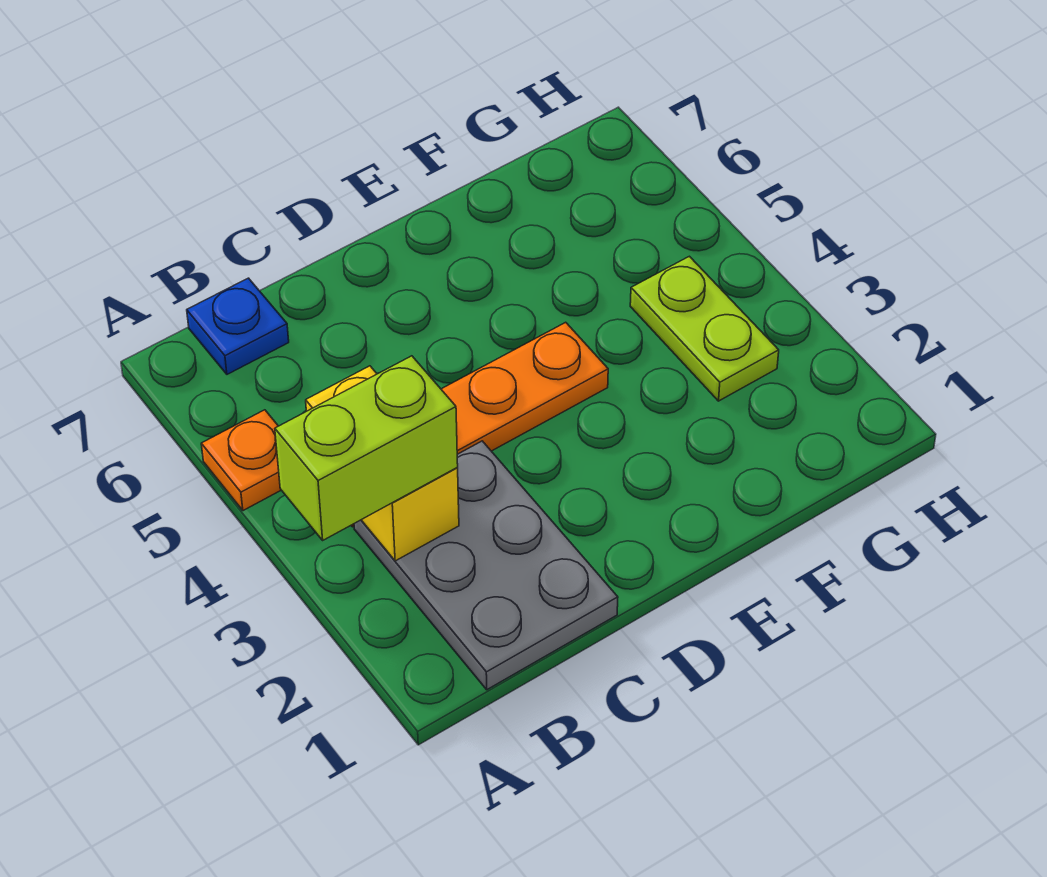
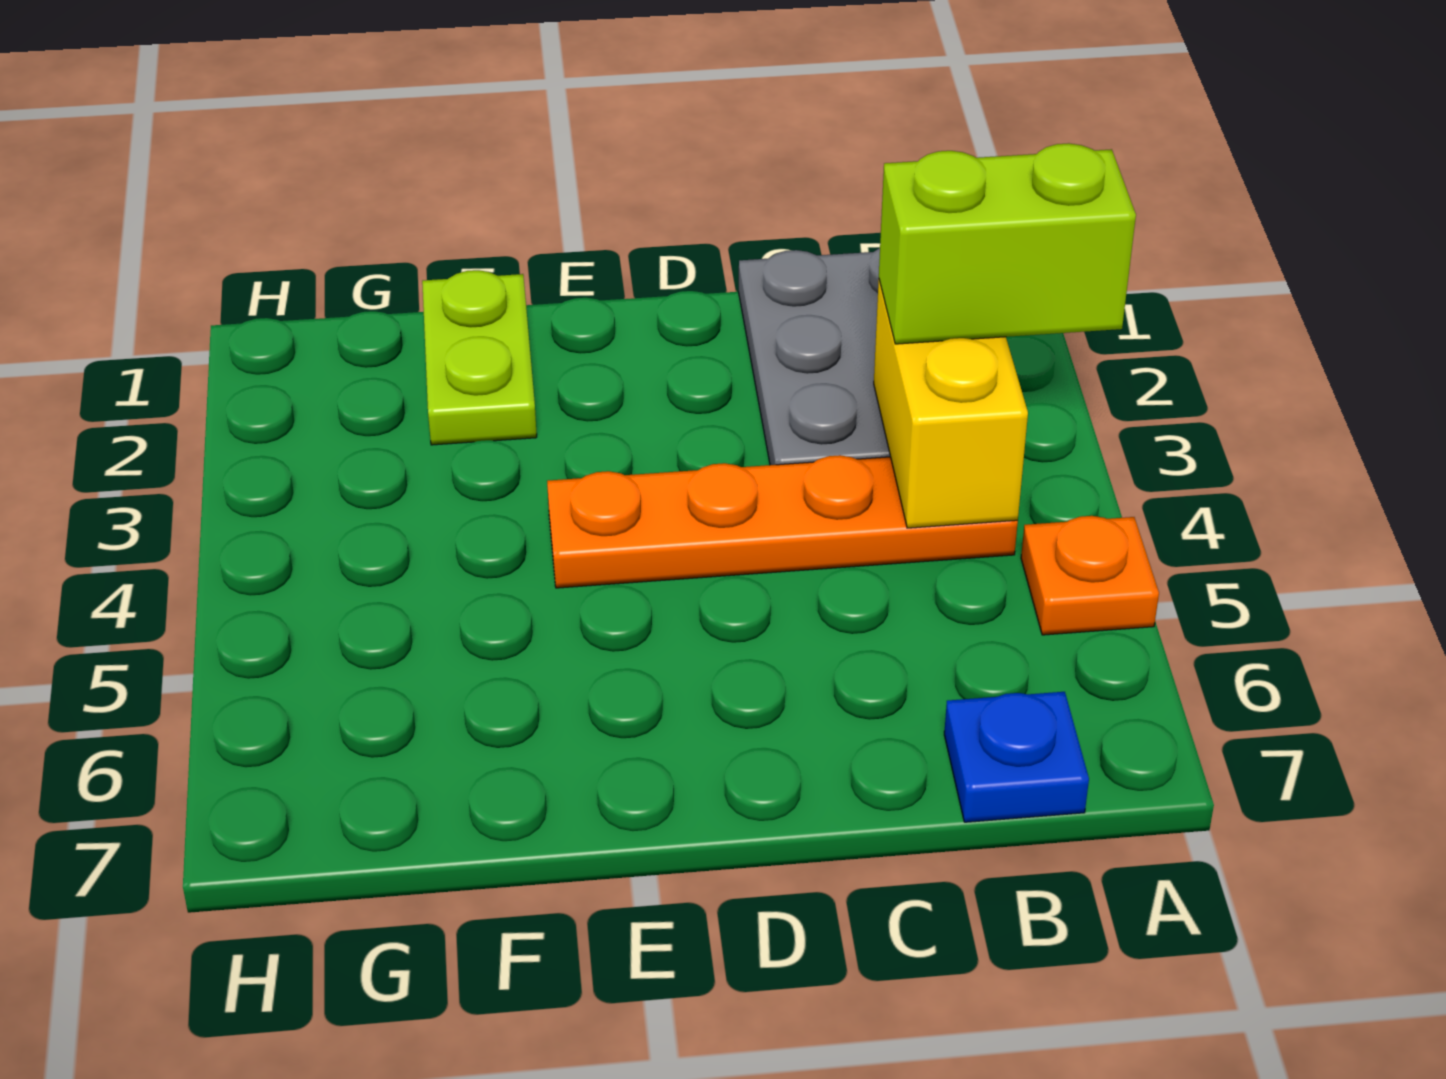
lime 1x2 plate [630,256,779,401] -> lime 1x2 plate moved to [422,270,537,445]

